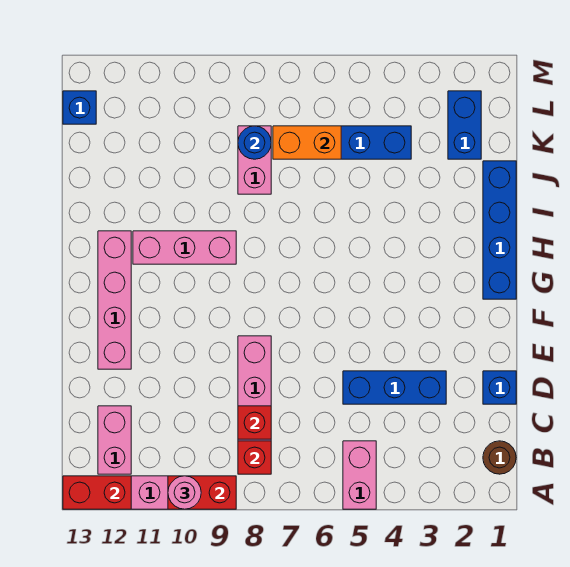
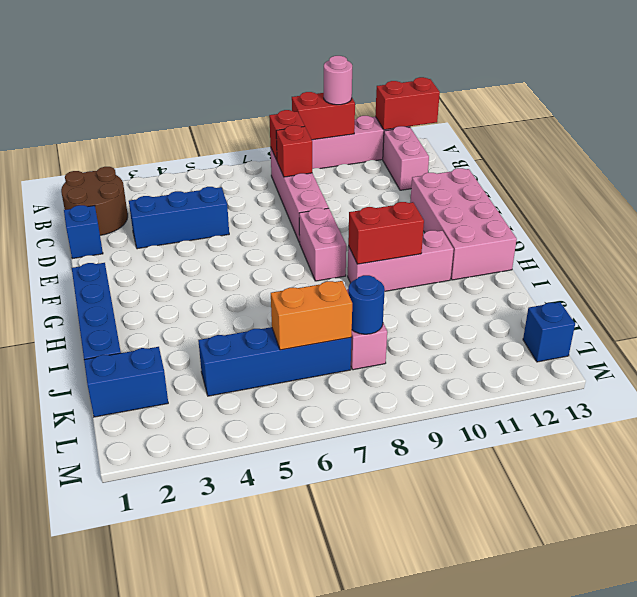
pink 1x2 brick [343,441,376,509] -> pink 1x2 brick moved to [299,208,346,281]
brown 1x1 round brick [483,441,516,474] -> brown 2x2 round brick [61,167,128,235]
pink 1x4 brick [98,231,131,369] -> pink 2x4 brick [410,168,517,280]
none -> red 1x2 brick [348,202,424,264]
blue 1x2 brick [448,91,481,159] -> blue 1x2 brick turned to [84,347,168,417]

